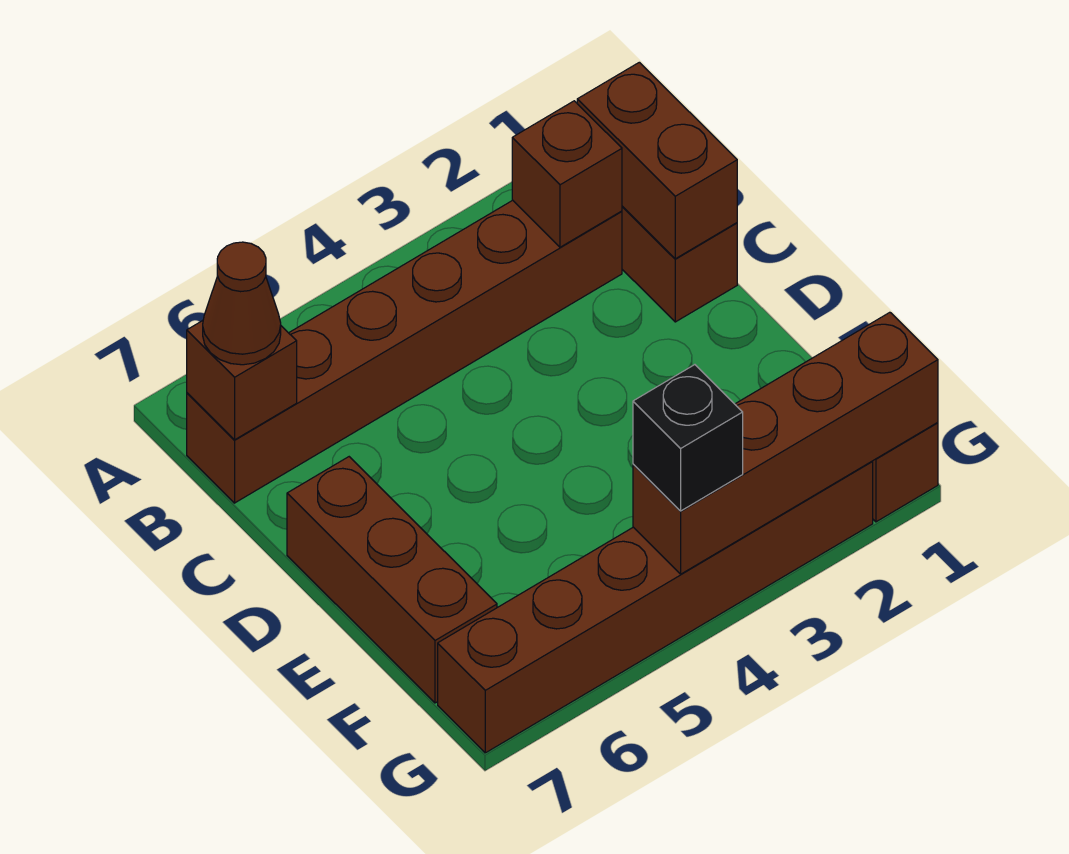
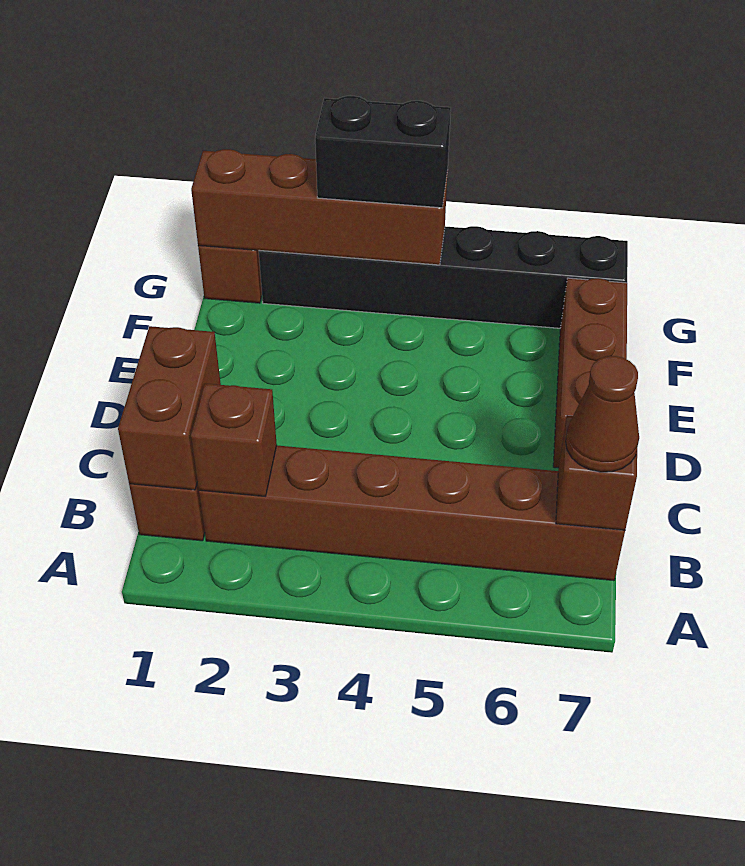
brown 1x6 brick [438,461,873,753] -> black 1x6 brick [259,226,628,328]
black 1x1 brick [633,365,743,511] -> black 1x2 brick [315,96,451,208]

